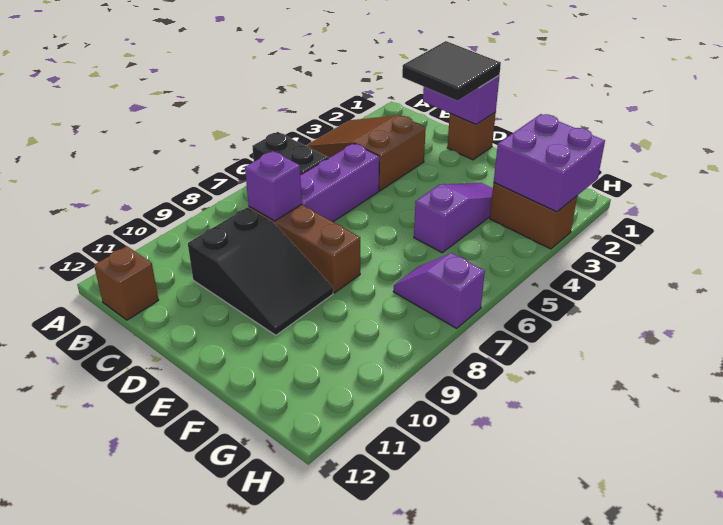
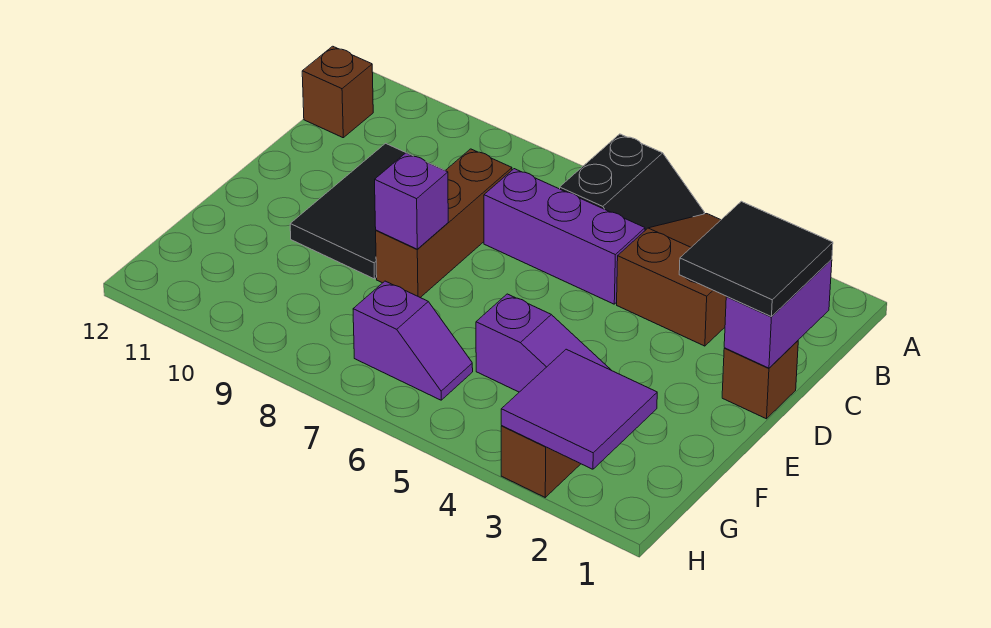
purple 1x1 brick [245,151,302,221] -> purple 1x1 brick moved to [375,153,448,249]
black 2x3 slope [188,207,333,335] -> black 2x3 tile [290,143,406,279]
purple 2x2 brick [494,114,605,212] -> purple 2x2 tile [501,349,657,469]
purple 1x2 slope [393,253,485,328] -> purple 1x2 slope turned to [353,281,473,400]

